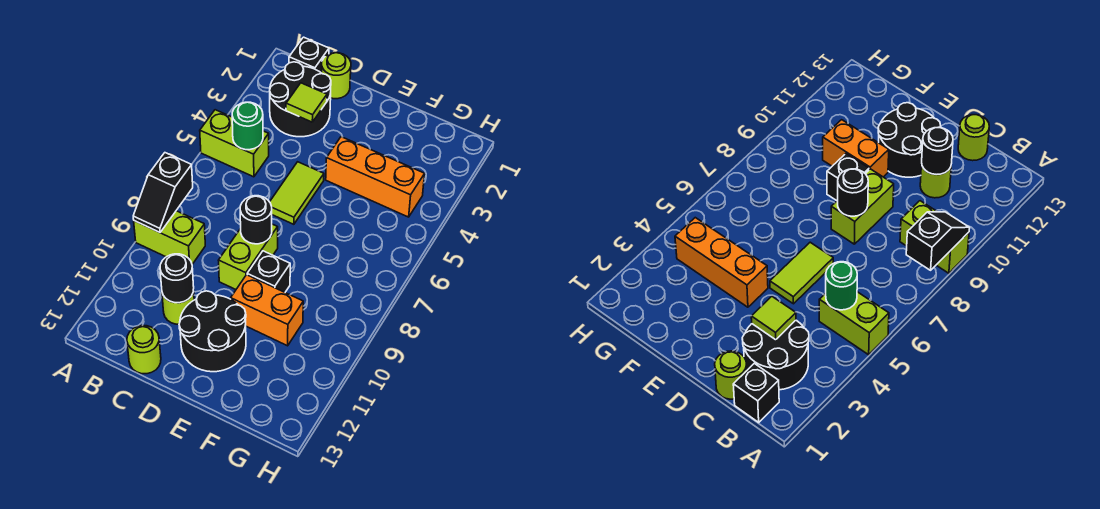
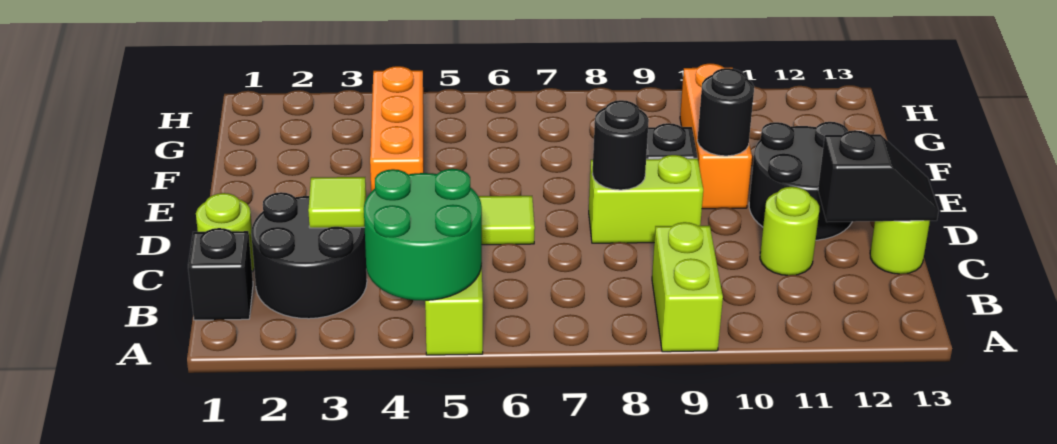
black 1x2 slope [133,153,193,232] -> black 1x2 slope moved to [818,130,939,222]
green 1x1 round brick [232,102,263,150] -> green 2x2 round brick [364,169,482,301]
black 1x1 round brick [160,254,194,303] -> black 1x1 round brick moved to [697,68,754,156]
orange 1x2 brick [231,275,303,346] -> orange 1x3 brick [680,64,752,209]

